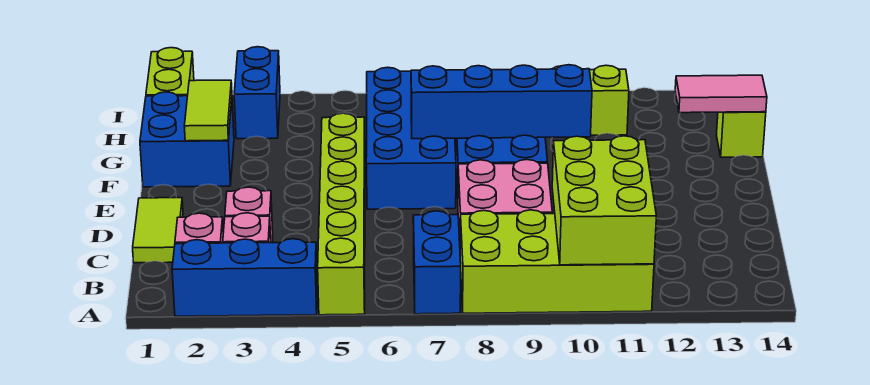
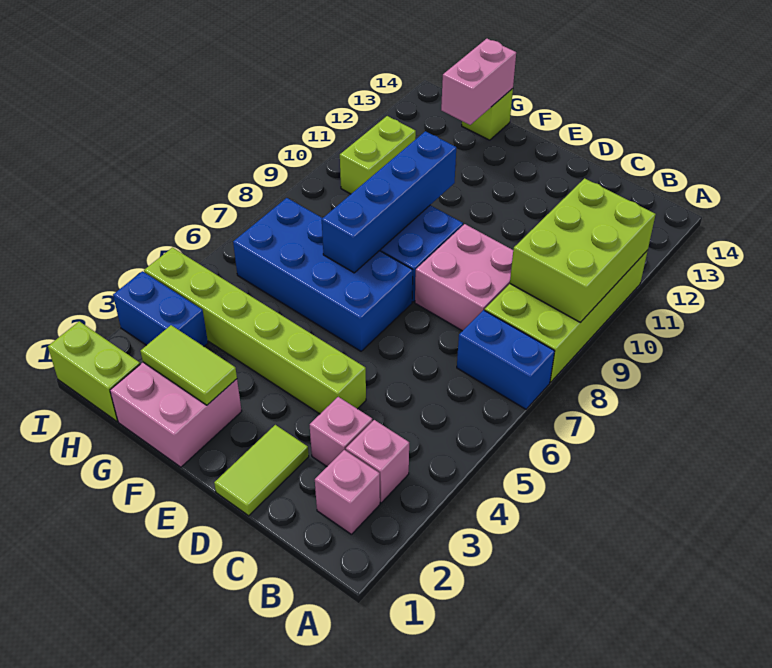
blue 1x3 brick [172,239,317,316] -> none
lime 1x6 brick [318,113,365,315] -> lime 1x6 brick moved to [144,248,366,414]
lime 2x3 brick [552,136,656,265] -> lime 2x3 brick turned to [510,178,656,323]
lime 1x2 tile [133,198,183,263] -> lime 1x2 tile turned to [214,425,309,516]
blue 2x2 brick [140,92,234,187] -> pink 2x2 brick [110,362,242,467]
pink 1x2 tile [675,75,767,113] -> pink 1x2 brick [441,39,516,125]

